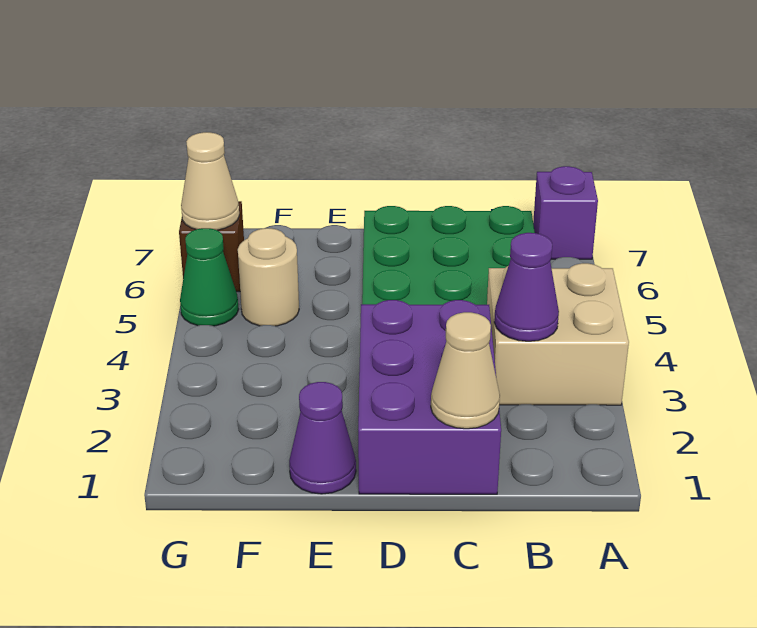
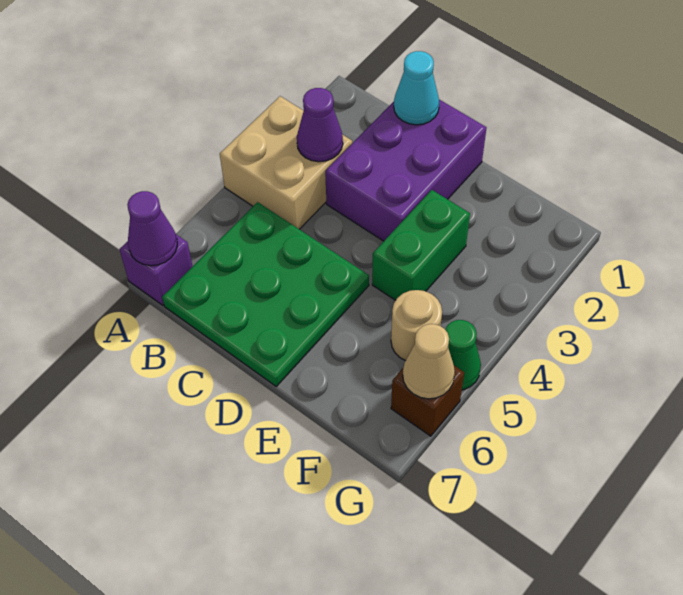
tan 1x1 cone [431,312,500,429] -> cyan 1x1 cone [394,51,439,125]
purple 1x1 cone [289,382,356,494] -> purple 1x1 cone moved to [127,191,177,266]
none -> green 1x2 brick [372,190,470,300]

